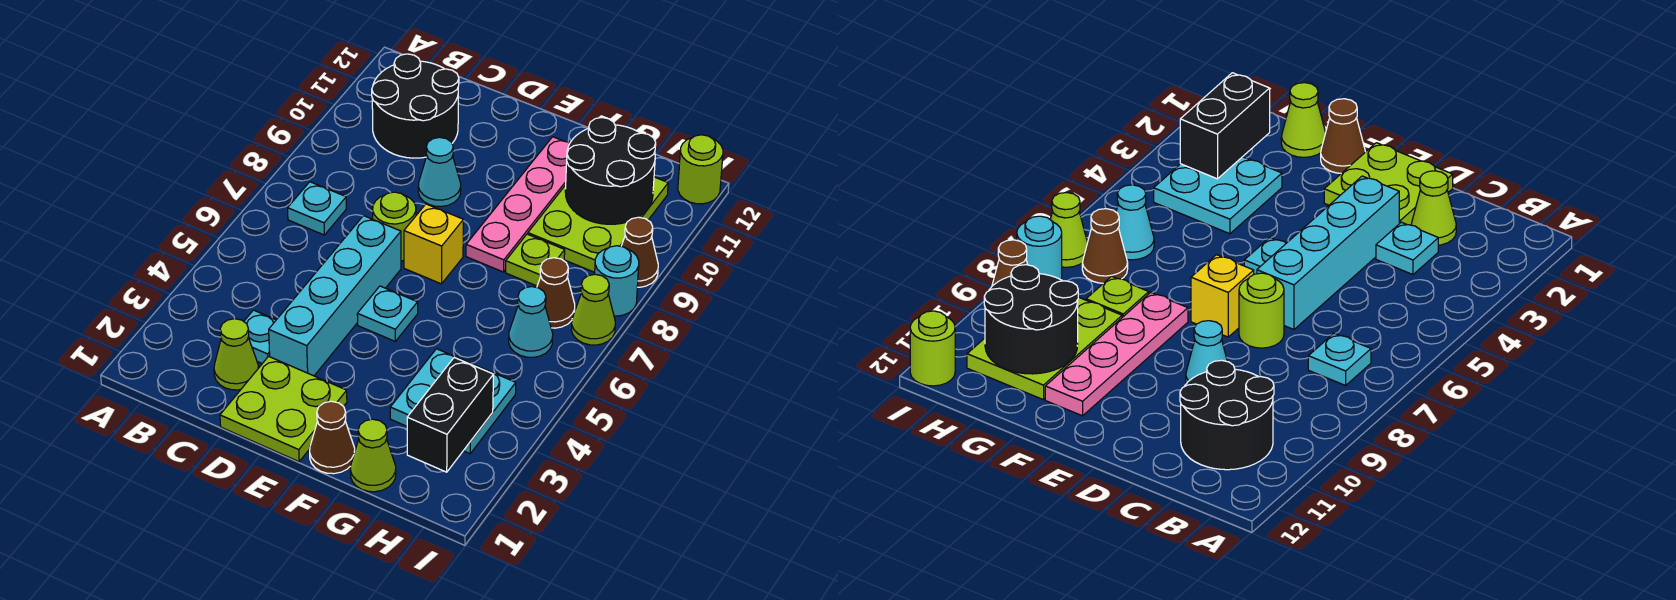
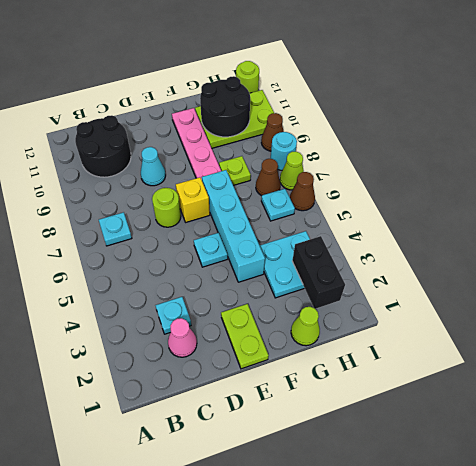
lime 1x1 cone [214,319,258,390] -> pink 1x1 cone [168,318,197,357]
lime 2x2 plate [220,356,347,462] -> lime 1x2 plate [221,304,269,369]
cyan 1x4 brick [269,216,401,376] -> cyan 1x4 brick moved to [202,170,265,282]
brown 1x1 cone [310,401,355,474] -> brown 1x1 cone moved to [290,172,315,211]
lime 2x3 plate [528,177,668,272] -> lime 2x3 plate turned to [195,90,274,148]
cyan 1x1 cone [509,287,553,357] -> cyan 1x1 plate [261,189,295,221]

